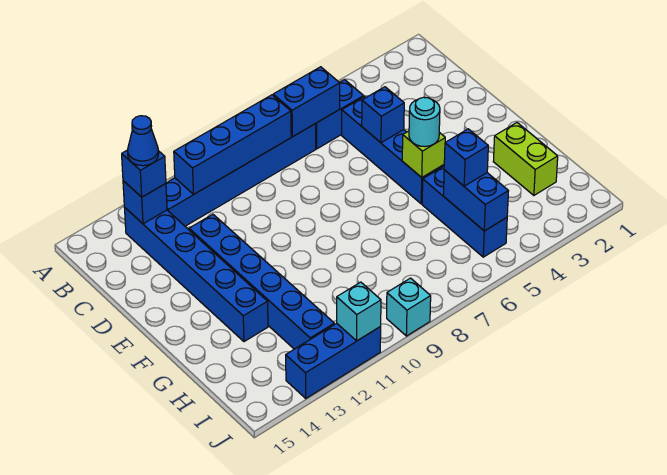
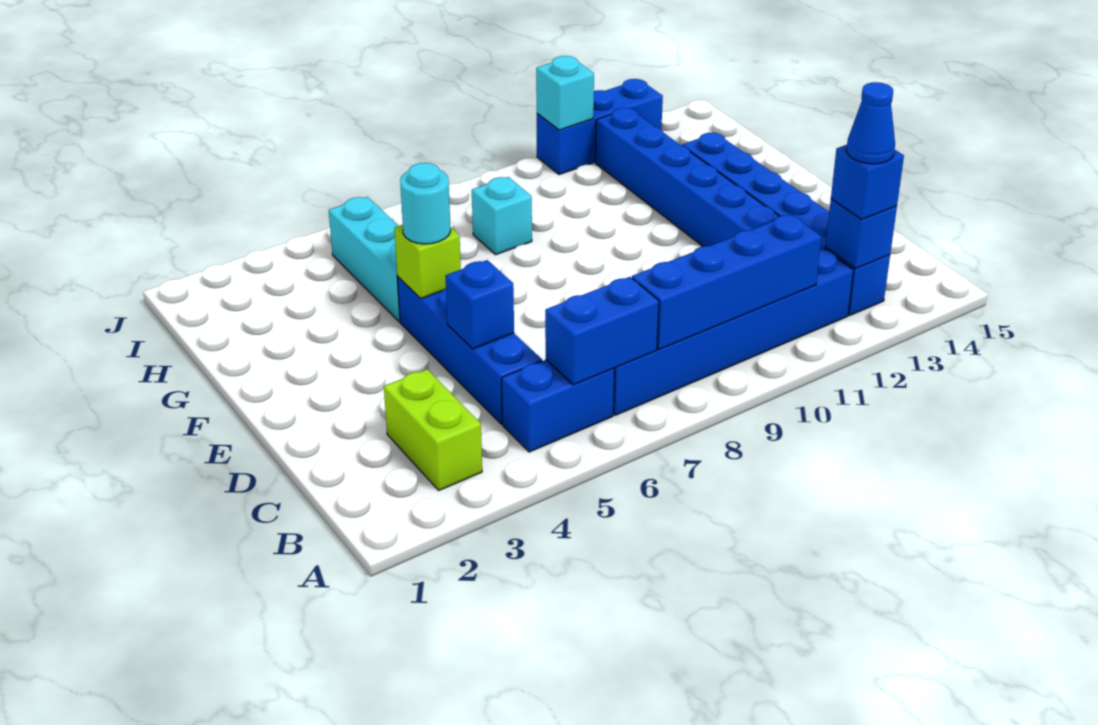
lime 1x2 brick [493,123,558,195] -> lime 1x2 brick moved to [384,369,482,490]
blue 1x3 brick [422,166,507,257] -> cyan 1x3 brick [329,197,400,322]
blue 1x2 brick [443,170,508,231] -> none
blue 1x1 brick [444,129,488,186] -> none
cyan 1x1 brick [387,278,431,336] -> cyan 1x1 brick moved to [472,177,532,255]

